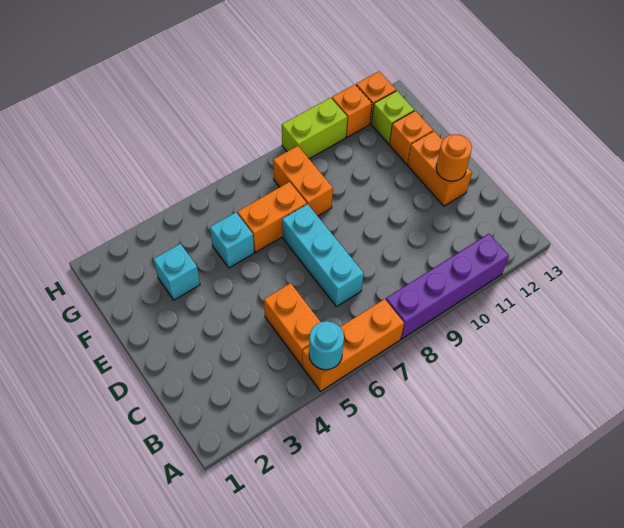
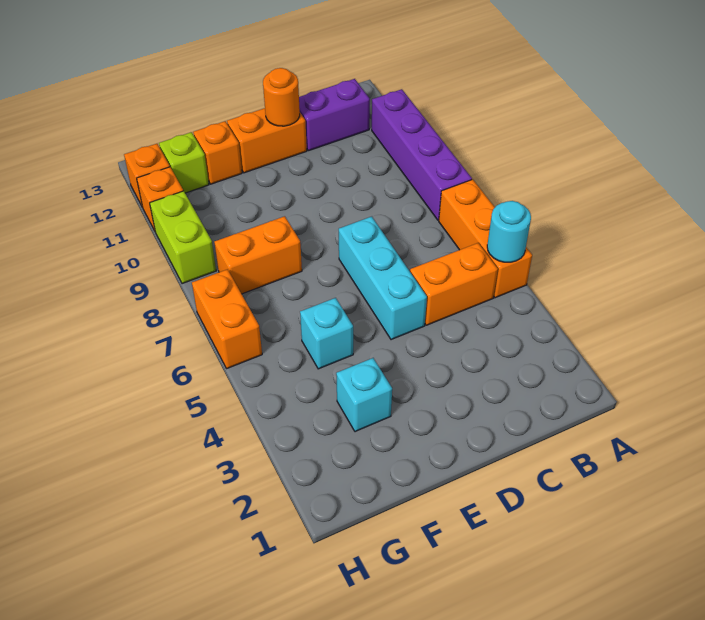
none -> purple 1x2 brick [299,79,370,151]
cyan 1x3 brick [282,204,364,307] -> cyan 1x3 brick turned to [339,217,427,340]
orange 1x2 brick [237,182,307,252] -> orange 1x2 brick moved to [192,269,262,369]

